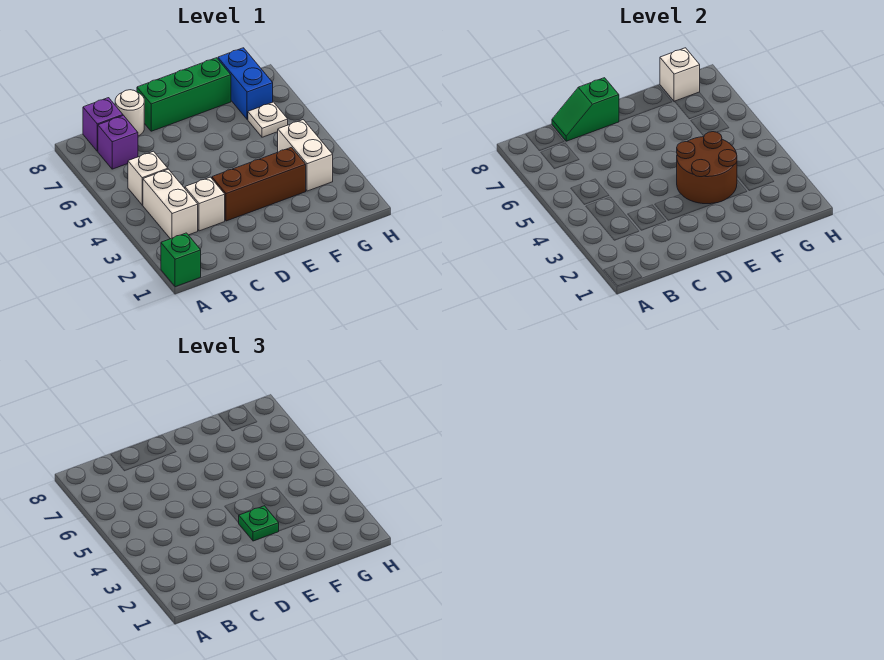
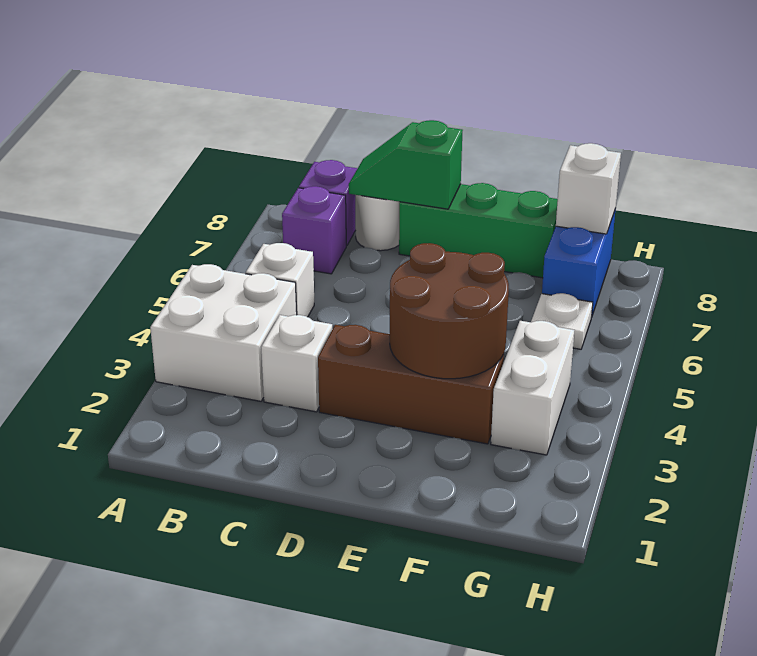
green 1x1 brick [161,233,201,287] -> none
white 1x2 brick [143,169,198,239] -> white 2x2 brick [150,264,297,401]
green 1x1 plate [239,506,279,541] -> none

